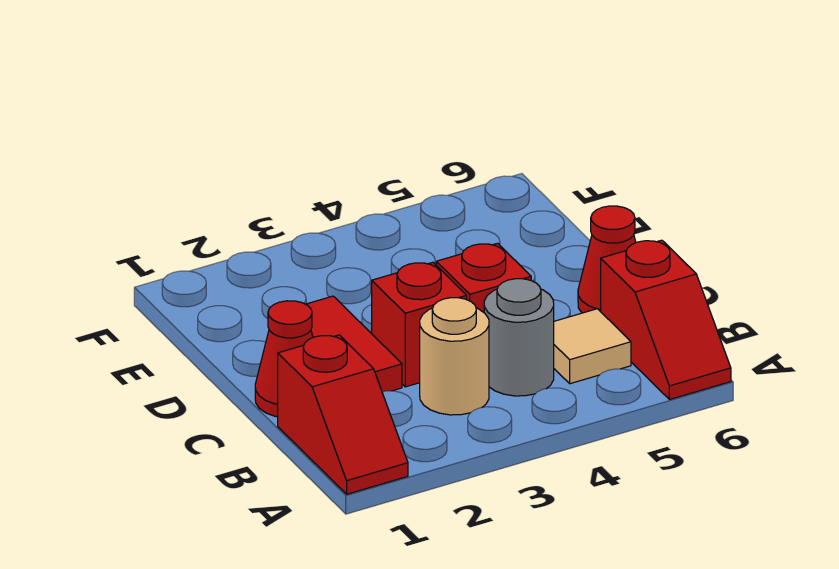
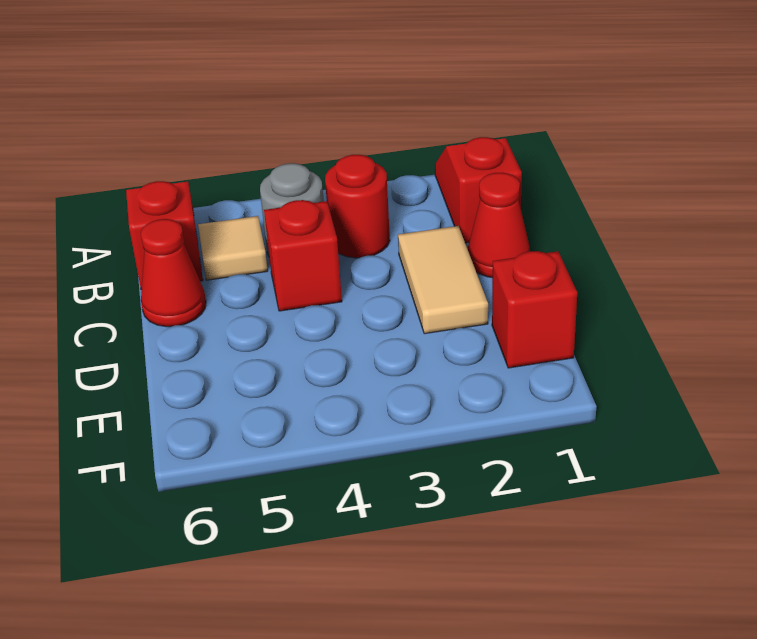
tan 1x1 round brick [420,298,489,415] -> red 1x1 round brick [325,155,390,258]
red 1x2 tile [306,296,402,392] -> tan 1x2 tile [398,226,488,334]
red 1x1 brick [372,262,467,387] -> red 1x1 brick moved to [492,251,577,368]

